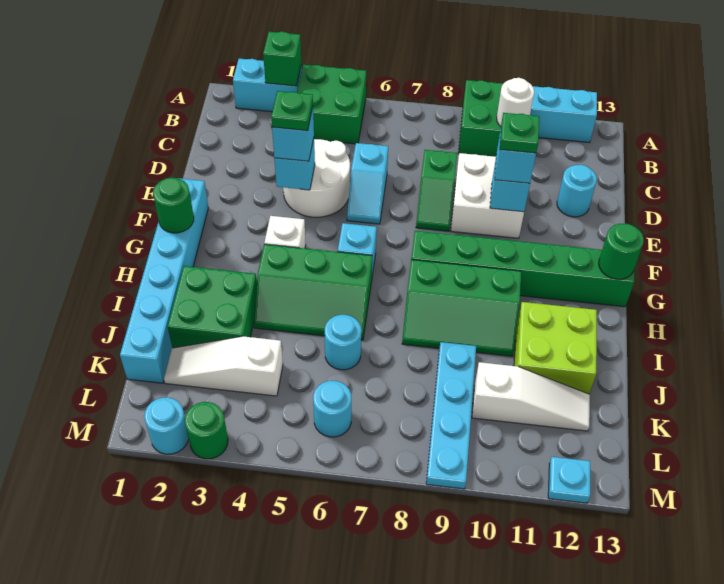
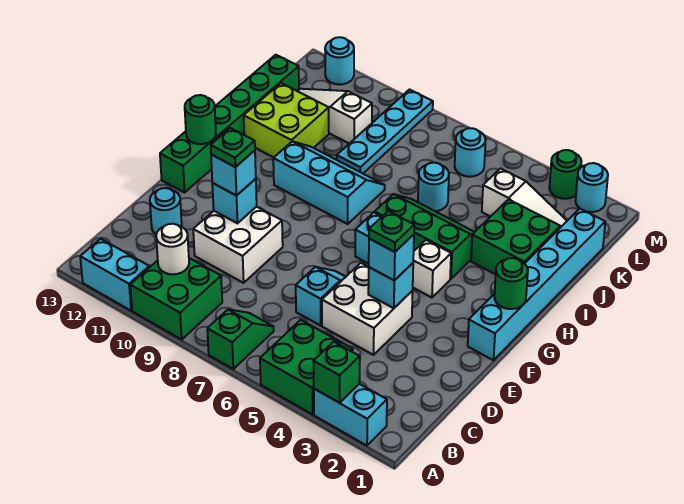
white 2x2 round brick [283,139,350,217] -> white 2x2 brick [322,263,413,355]
green 1x2 slope [416,150,457,231] -> green 1x2 slope moved to [207,309,274,369]
green 1x6 brick [411,231,634,307] -> green 1x6 brick turned to [160,55,299,193]
green 2x3 slope [402,260,521,356] -> cyan 2x3 slope [273,141,385,224]
cyan 1x1 plate [548,457,590,503] -> cyan 1x1 round brick [325,37,354,85]

